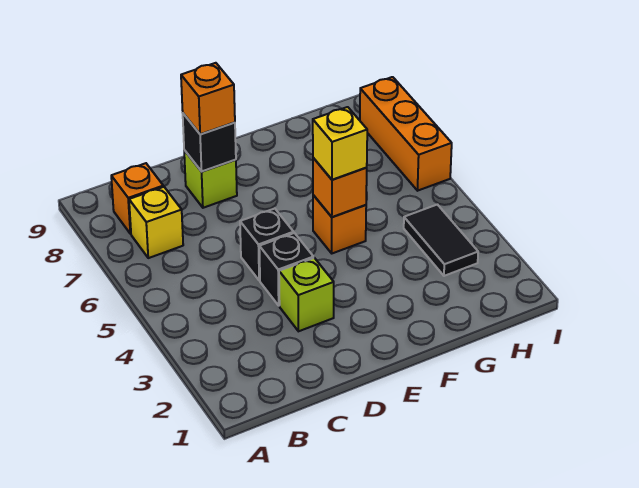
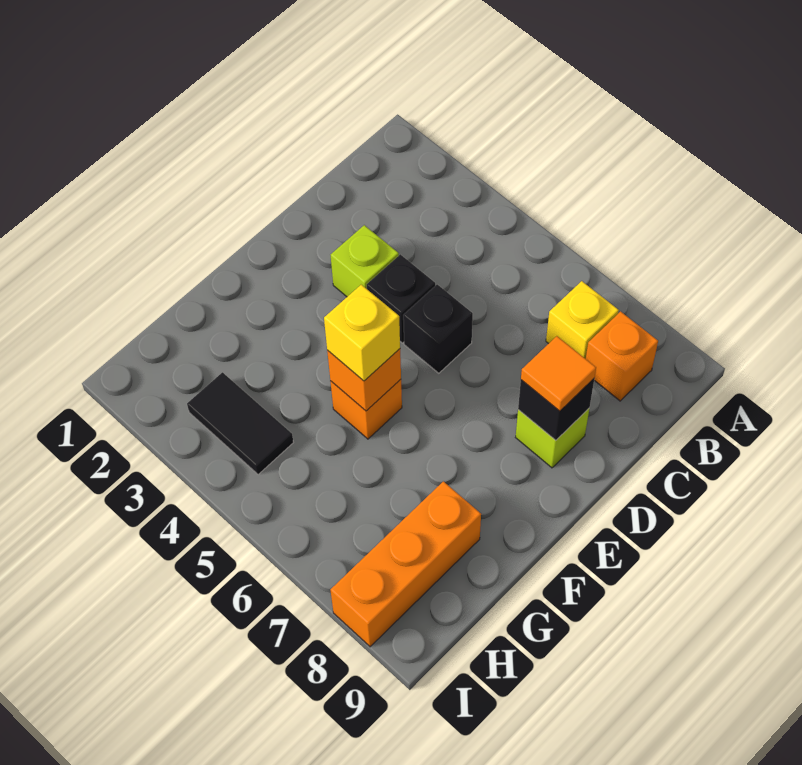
orange 1x1 brick [181,63,235,134] -> orange 1x1 tile [521,336,596,411]
orange 1x3 brick [360,77,452,191] -> orange 1x3 brick turned to [330,481,481,647]

